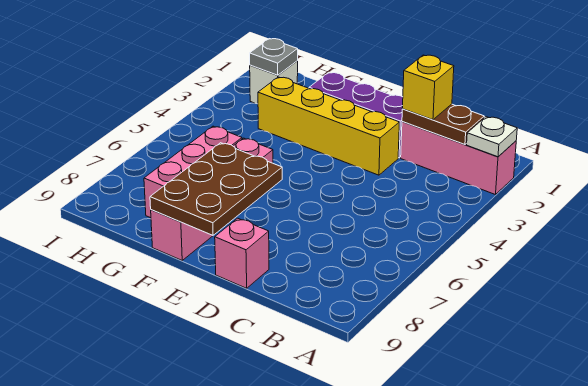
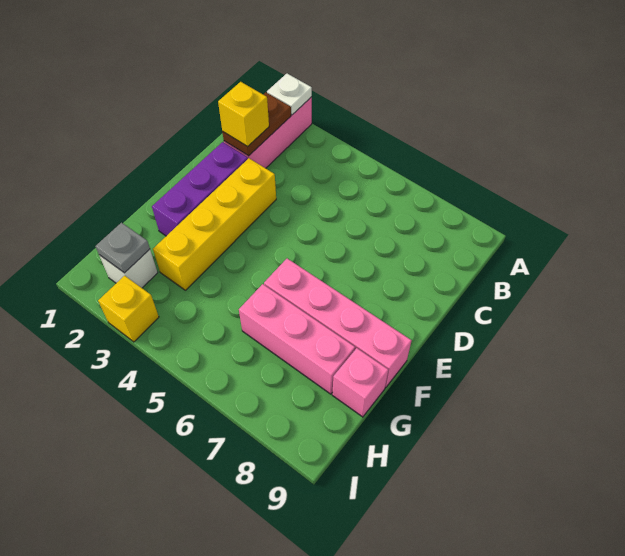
pink 1x1 brick [215,218,269,288] -> pink 1x1 brick moved to [332,348,388,417]
brown 2x3 plate [150,143,282,235] -> none
none -> yellow 1x1 brick [98,276,159,342]

